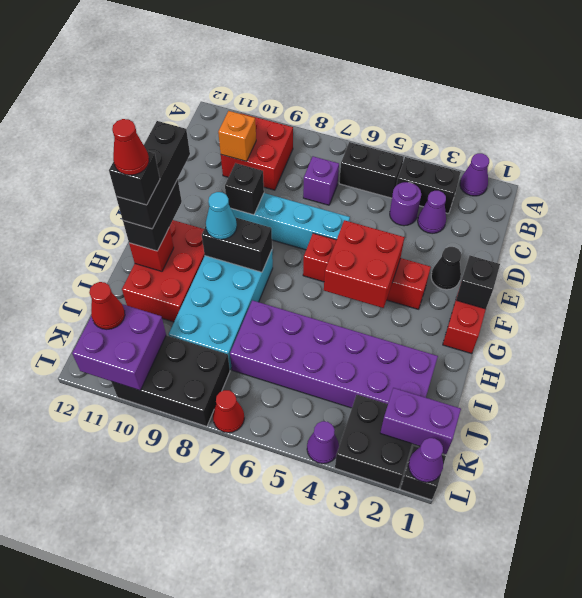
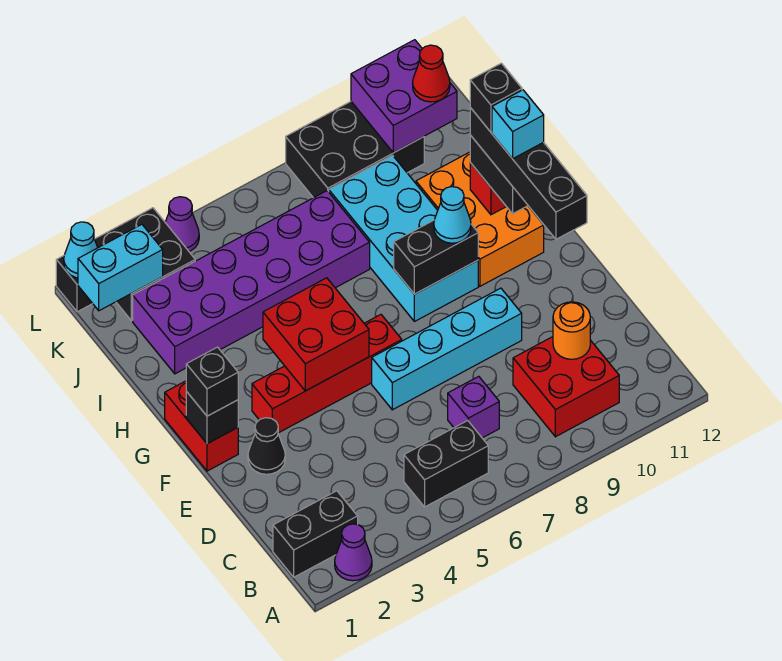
black 1x2 brick [396,157,461,214] -> black 1x2 brick moved to [273,491,358,577]
purple 1x1 cone [418,191,446,234] -> none
purple 1x1 round brick [390,182,421,226] -> none
orange 1x1 brick [218,111,256,161] -> orange 1x1 round brick [553,302,590,359]
black 1x1 brick [225,163,264,215] -> black 1x1 brick moved to [186,347,238,416]
black 1x3 brick [116,121,190,229] -> black 1x4 brick [470,108,587,239]
red 2x3 brick [122,220,205,322] -> orange 2x3 brick [416,152,544,286]
none -> cyan 1x1 brick [492,90,544,159]
red 1x1 cone [112,119,149,175] -> none
purple 1x2 brick [380,388,461,454] -> cyan 1x2 brick [78,224,163,311]
purple 1x1 cone [409,438,443,482] -> cyan 1x1 cone [64,222,98,278]
red 1x1 cone [213,390,244,433] -> none

